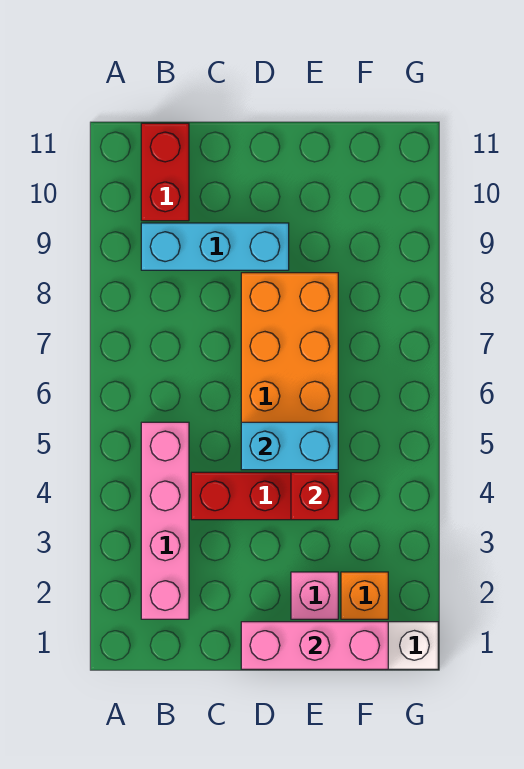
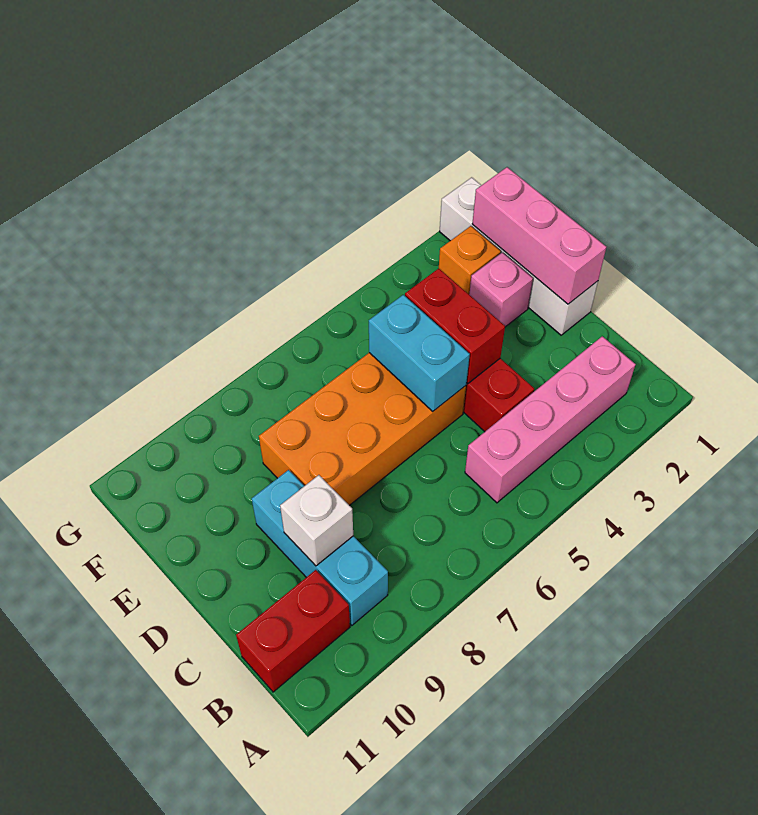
none -> white 1x1 brick [280,475,353,566]
red 1x1 brick [291,472,338,520] -> red 1x2 brick [405,268,505,384]

